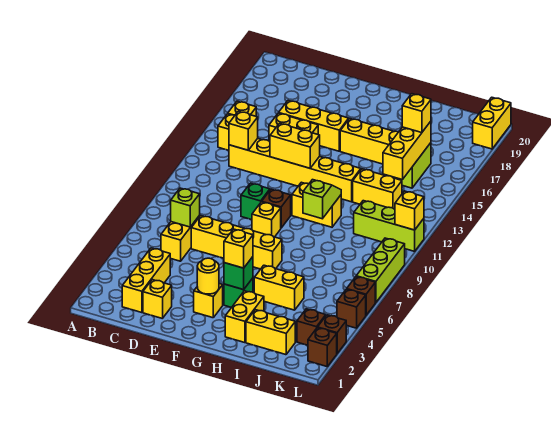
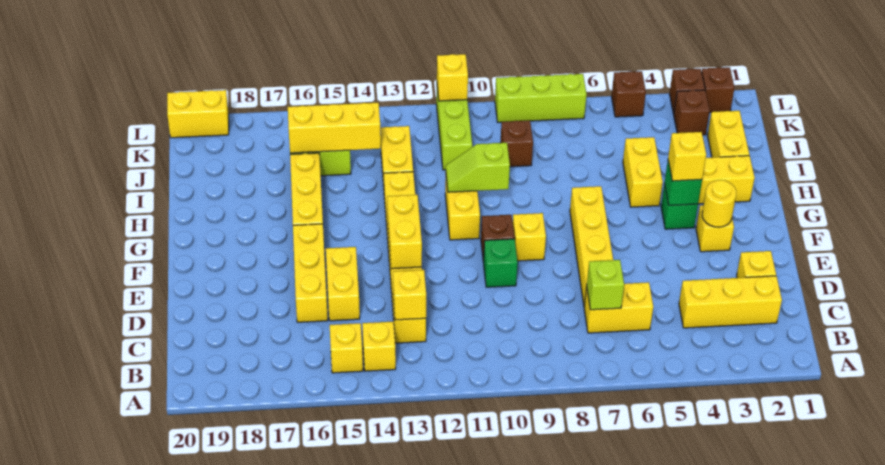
yellow 1x1 brick [402,94,431,133] -> none
brown 1x1 brick [347,277,375,315] -> brown 1x1 brick moved to [500,120,533,167]

